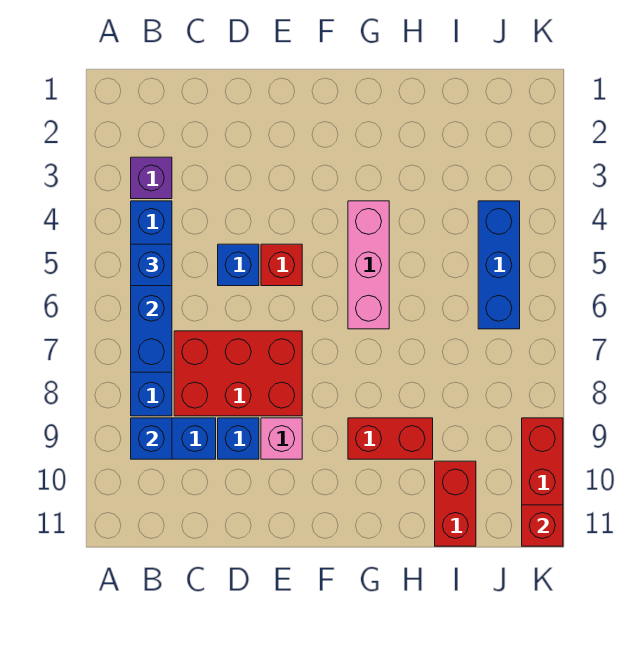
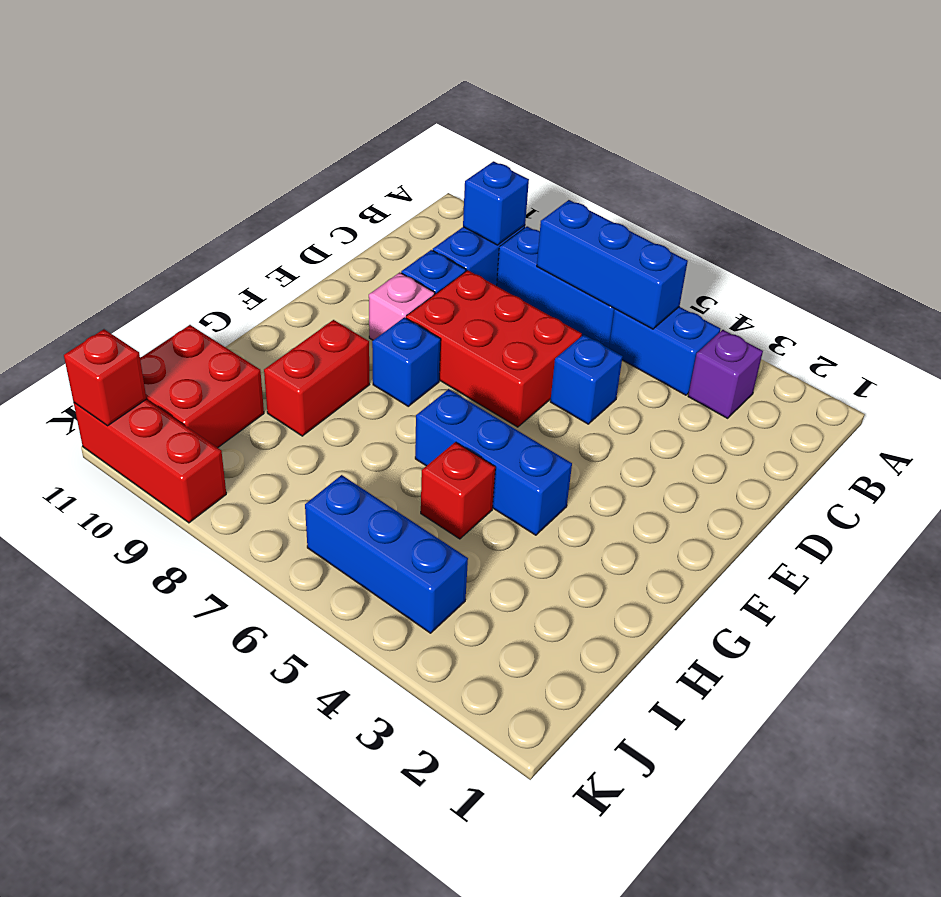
blue 1x1 brick [131,244,172,286] -> blue 1x1 brick moved to [372,317,441,406]
red 2x3 brick [174,331,302,416] -> red 2x3 brick turned to [406,270,582,427]
red 1x1 brick [261,244,302,286] -> red 1x1 brick moved to [421,442,495,539]
pink 1x3 brick [348,201,389,329] -> blue 1x3 brick [415,389,572,535]
red 1x2 brick [435,461,476,546] -> red 2x2 brick [140,325,264,448]

